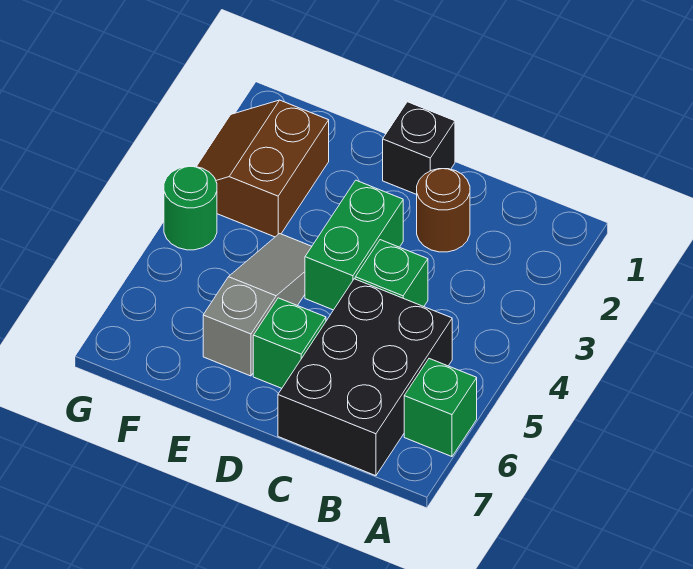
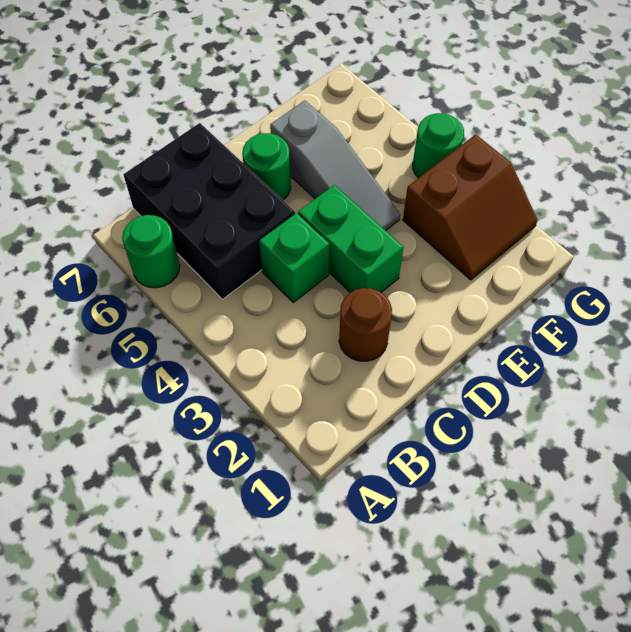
green 1x1 brick [404,359,477,457] -> green 1x1 round brick [122,215,180,288]
black 1x1 brick [383,102,455,195] -> none
green 1x1 brick [253,298,326,388] -> green 1x1 round brick [242,133,291,200]
brown 2x2 slope [196,100,329,237] -> brown 2x2 slope turned to [403,134,538,280]

